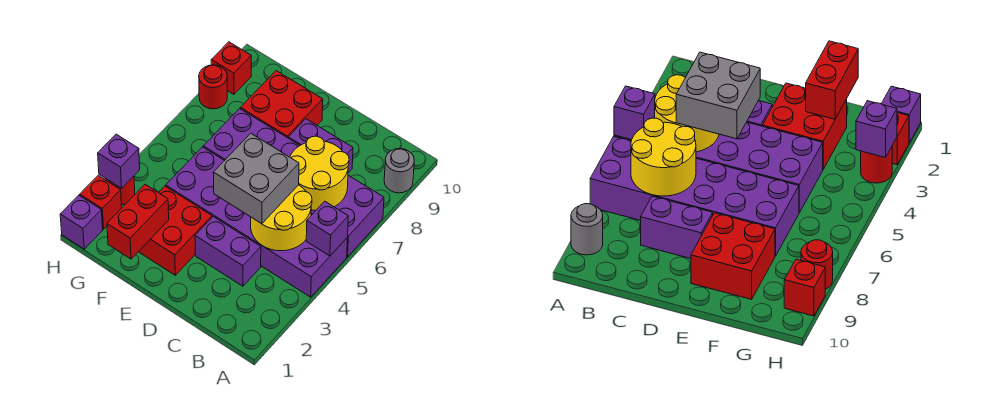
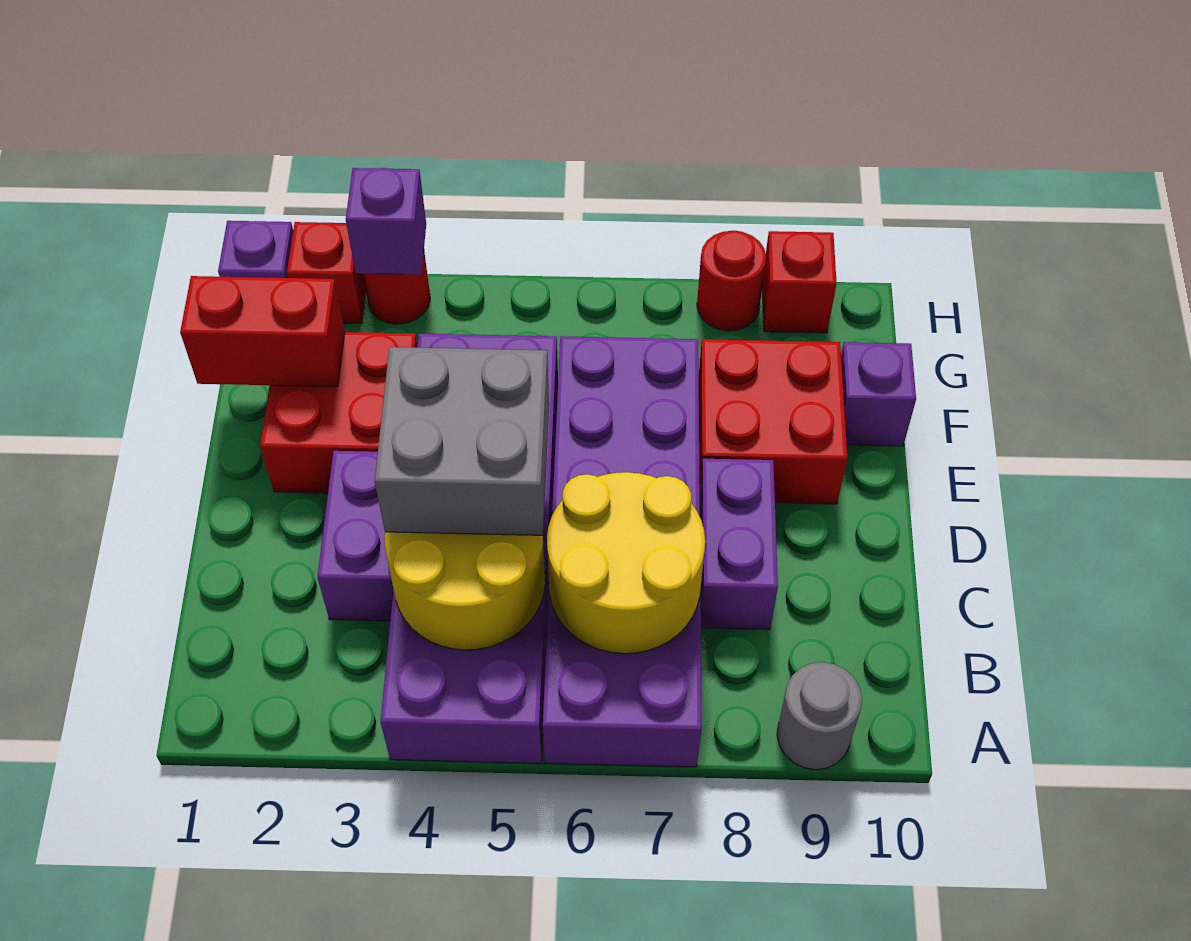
purple 1x1 brick [306,201,348,256] -> purple 1x1 brick moved to [841,342,916,446]

